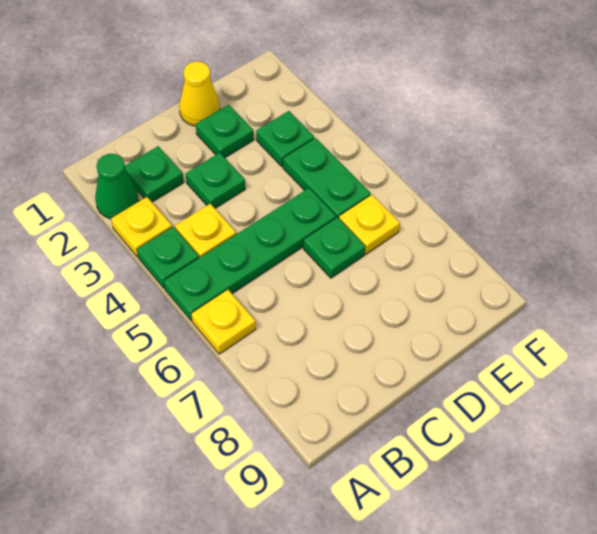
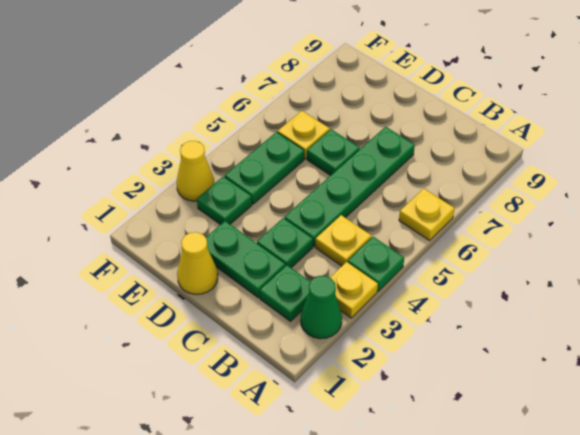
green 1x4 plate [164,188,336,321] -> green 1x4 plate turned to [284,127,415,247]
green 1x1 plate [196,105,254,158] -> green 1x2 plate [206,221,285,298]
none -> yellow 1x1 cone [177,141,214,201]

